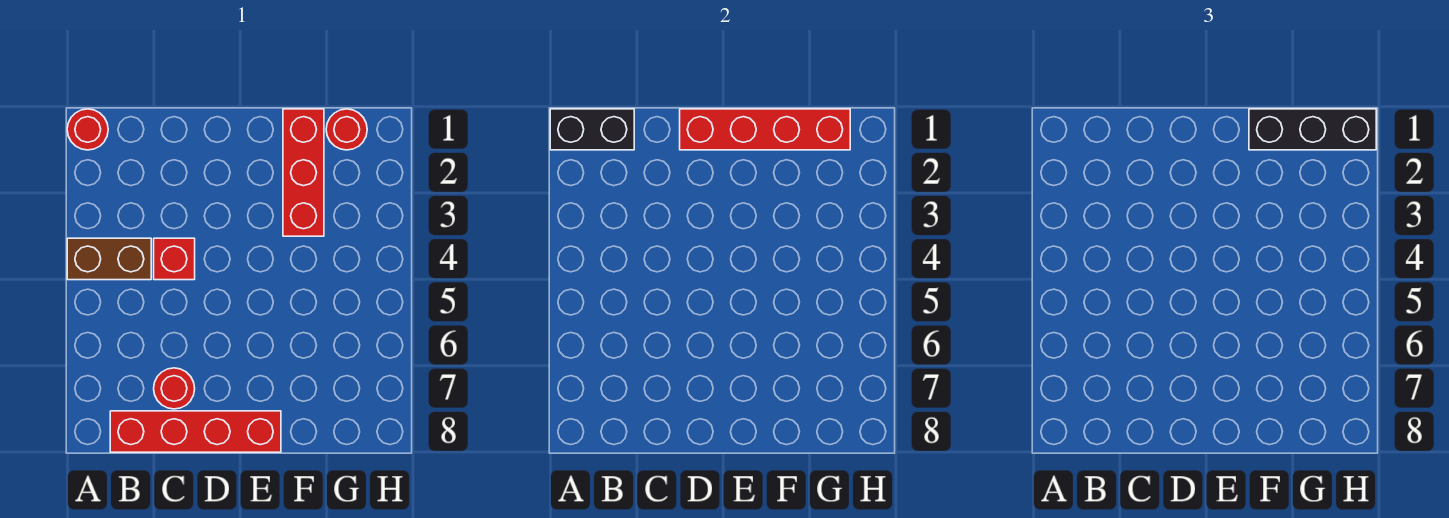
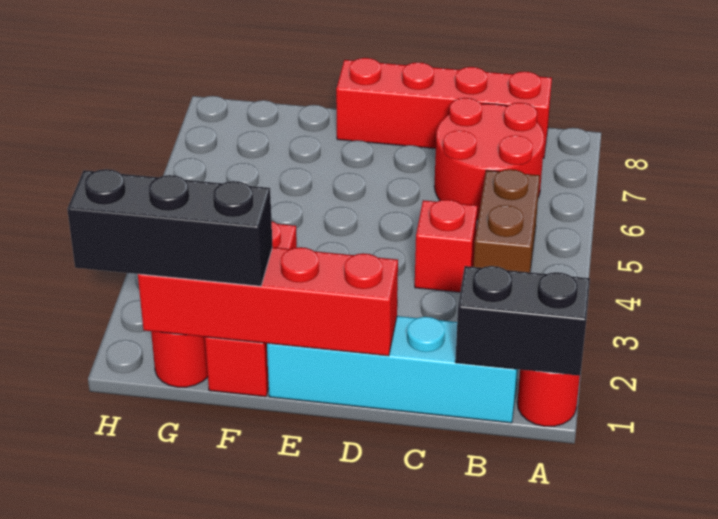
brown 1x2 brick [67,238,151,280] -> brown 1x2 brick turned to [473,169,540,272]
none -> cyan 1x4 brick [267,316,518,423]
red 1x1 round brick [154,368,195,409] -> red 2x2 round brick [434,98,544,220]

